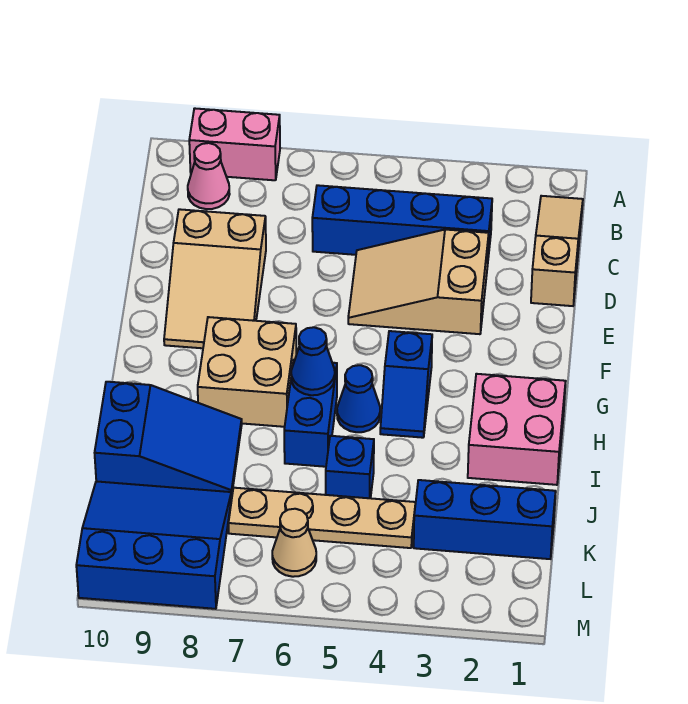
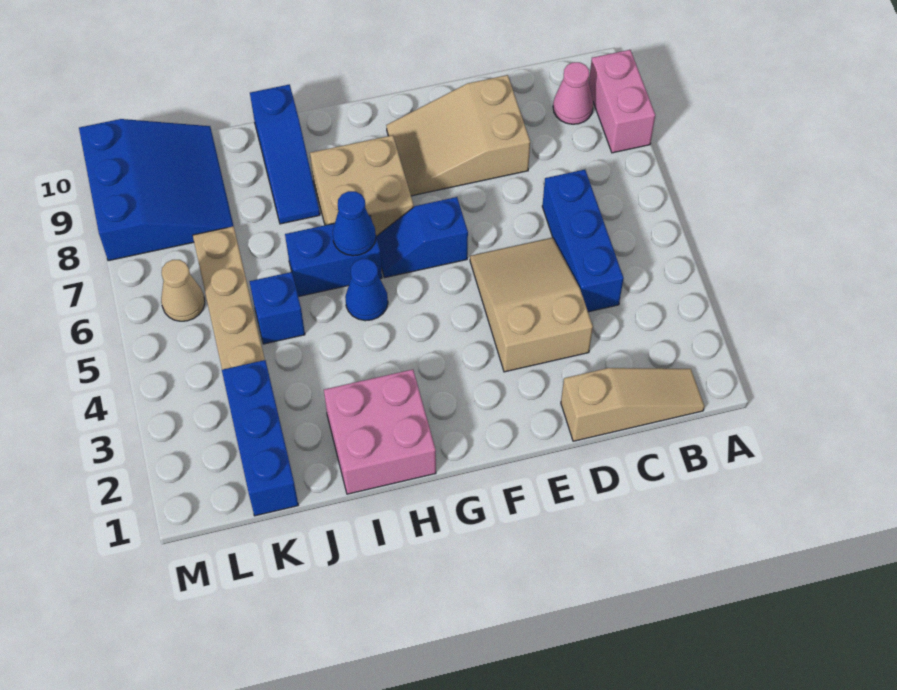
blue 1x4 brick [312,185,492,257] -> blue 1x3 brick [542,170,624,312]
blue 1x2 slope [380,331,432,438] -> blue 1x2 slope moved to [376,197,468,278]
blue 2x3 slope [95,382,242,496] -> blue 1x3 slope [250,84,320,224]

